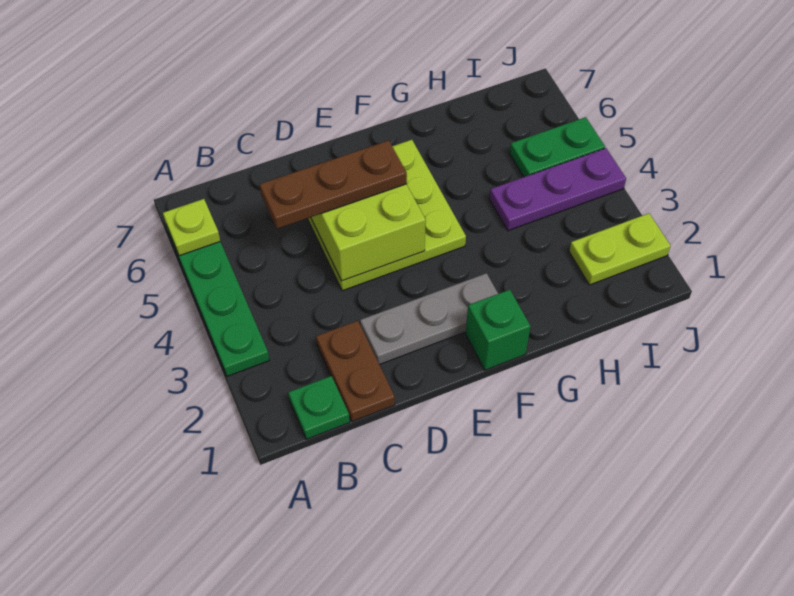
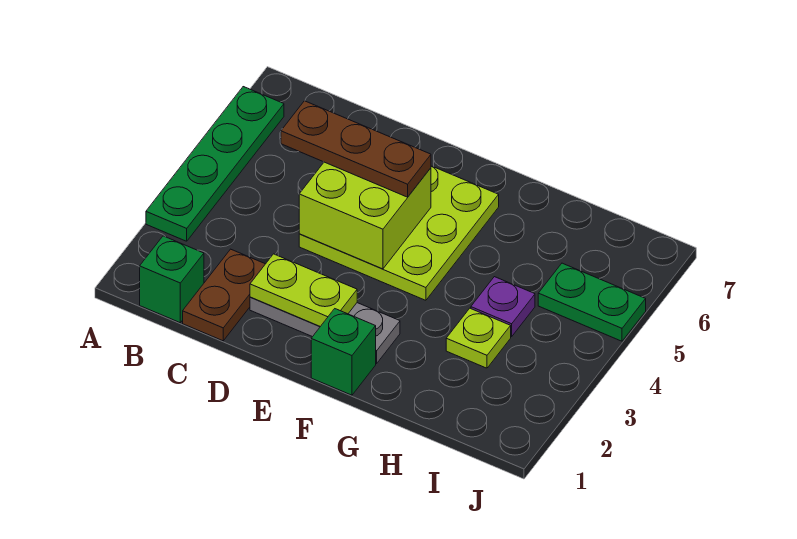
lime 1x1 plate [163,199,220,256] -> lime 1x1 plate moved to [446,308,511,368]
green 1x1 plate [288,376,350,439] -> green 1x1 brick [140,236,204,323]
purple 1x3 plate [489,148,626,231] -> purple 1x1 plate [471,277,535,337]
lime 1x2 plate [569,213,671,285] -> lime 1x2 plate moved to [250,254,357,327]

